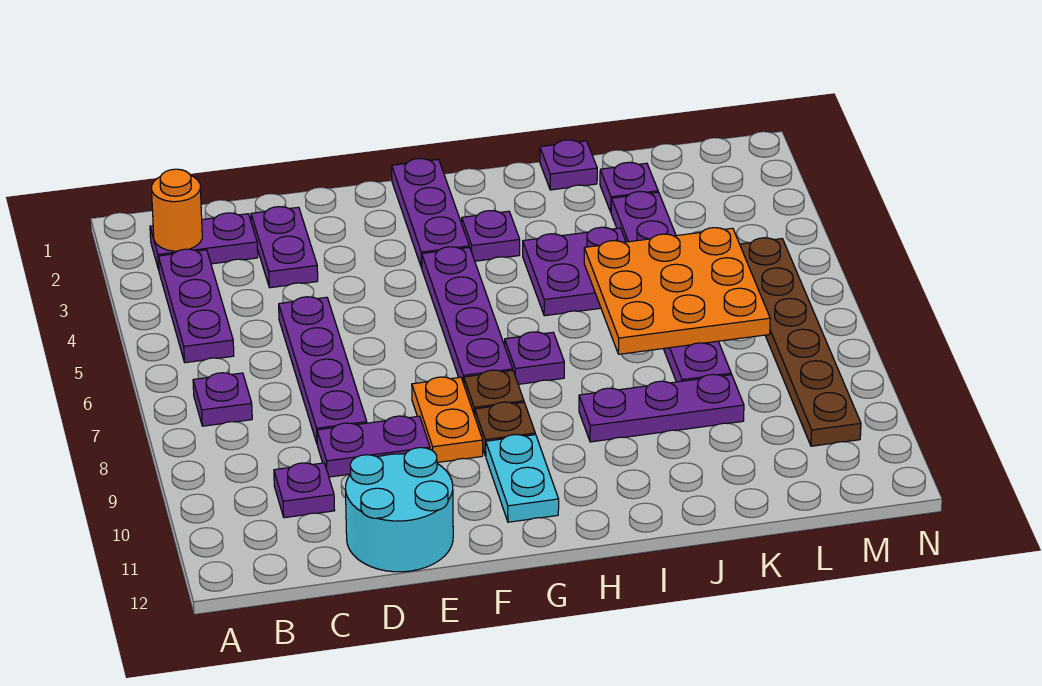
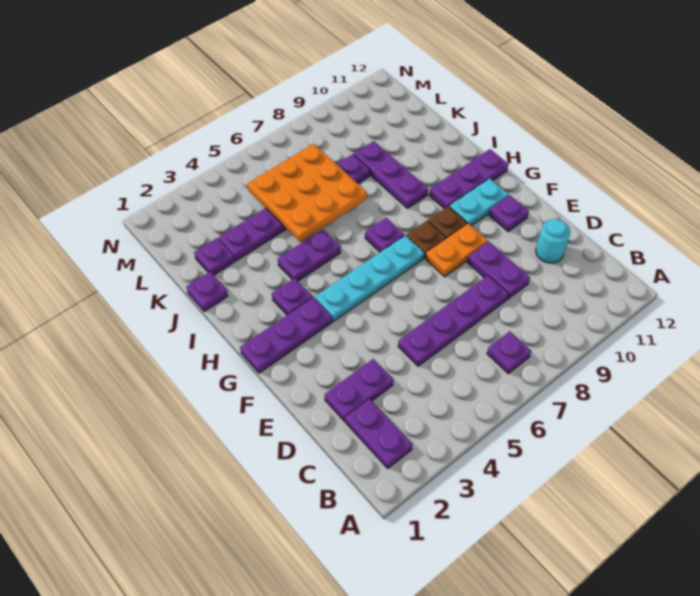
orange 1x1 round brick [152,169,202,251] -> none
purple 1x3 plate [158,249,234,363] -> purple 1x3 plate moved to [429,149,508,209]
purple 1x1 plate [274,463,335,518] -> purple 1x1 plate moved to [489,195,529,232]
cyan 2x2 round brick [345,448,453,572] -> cyan 1x1 round brick [536,219,570,263]
purple 1x4 plate [422,247,513,384] -> cyan 1x4 plate [315,235,424,322]
purple 2x2 plate [523,227,626,316] -> purple 1x2 plate [278,229,341,281]
brown 1x6 plate [740,238,861,446] -> none

